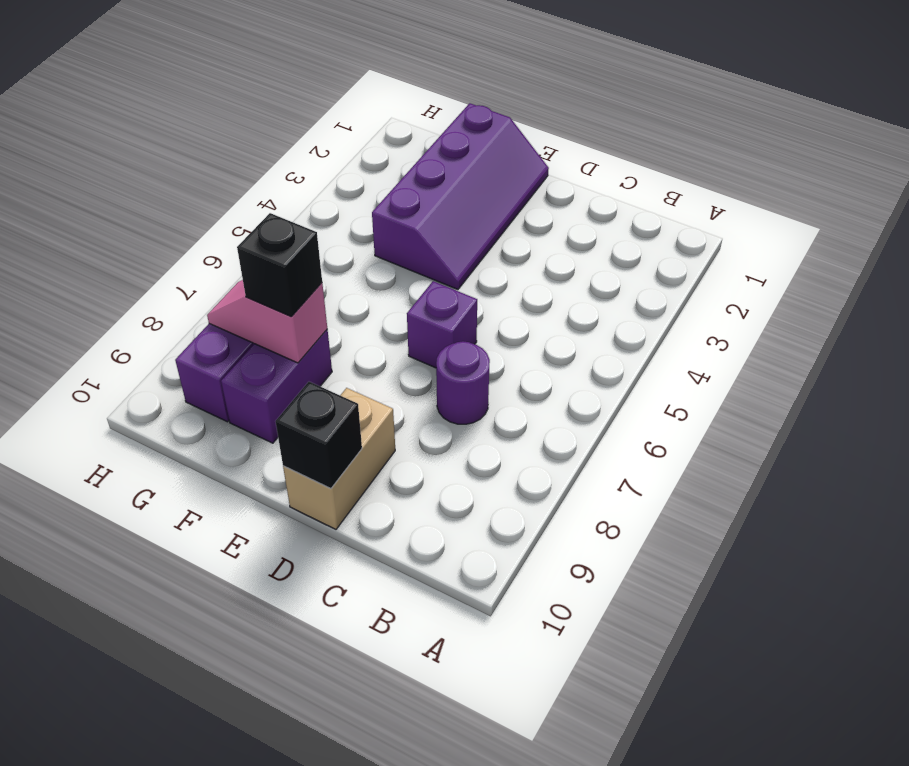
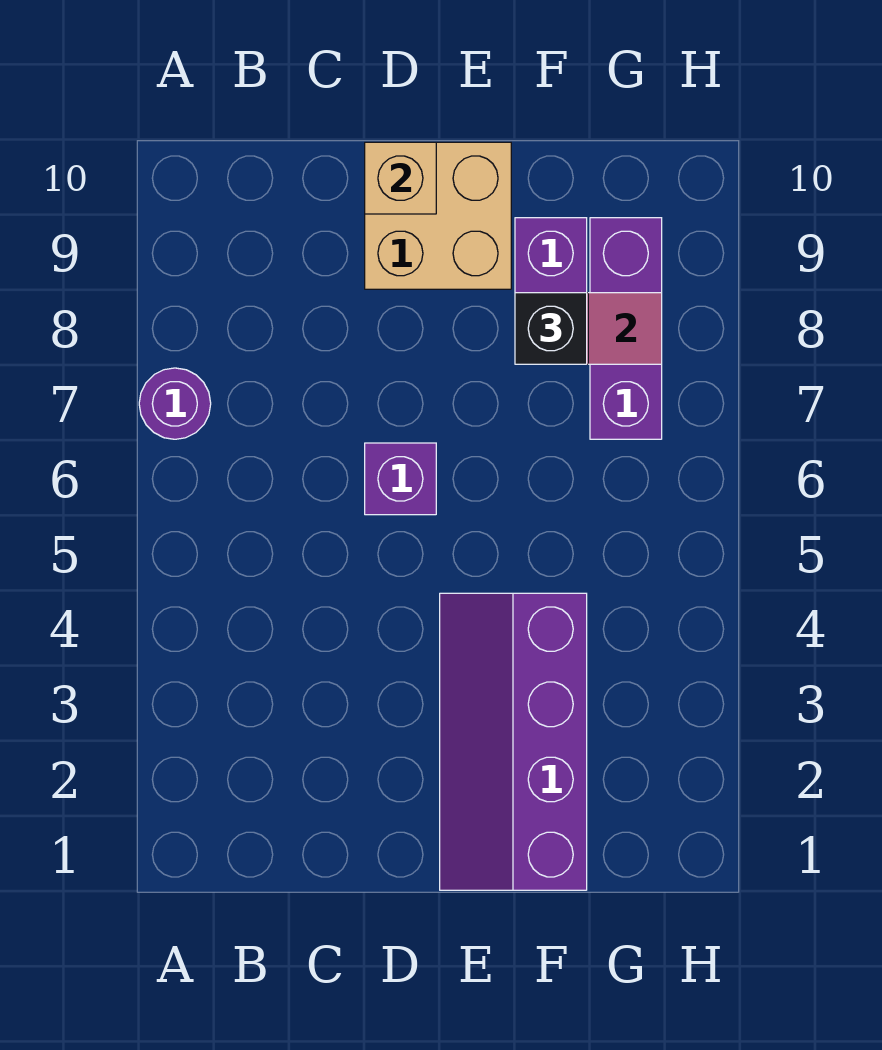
purple 1x1 round brick [436,341,490,424] -> purple 1x1 round brick moved to [139,368,211,439]
tan 1x2 brick [283,388,395,529] -> tan 2x2 brick [365,142,511,289]
black 1x1 brick [275,382,362,488] -> tan 1x1 brick [365,142,436,214]

